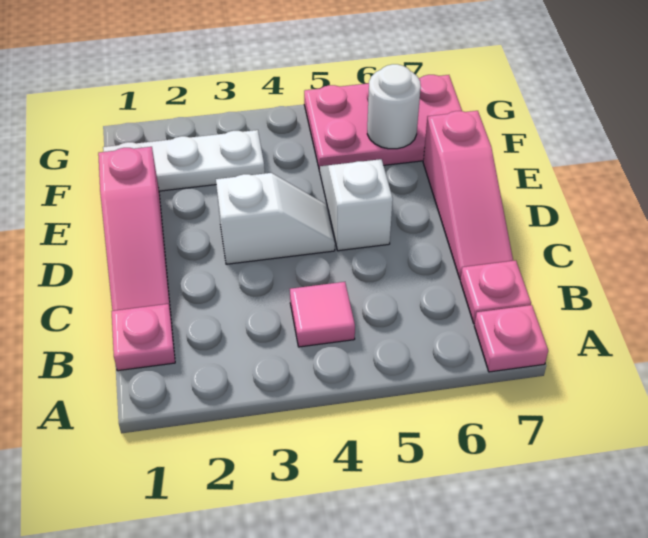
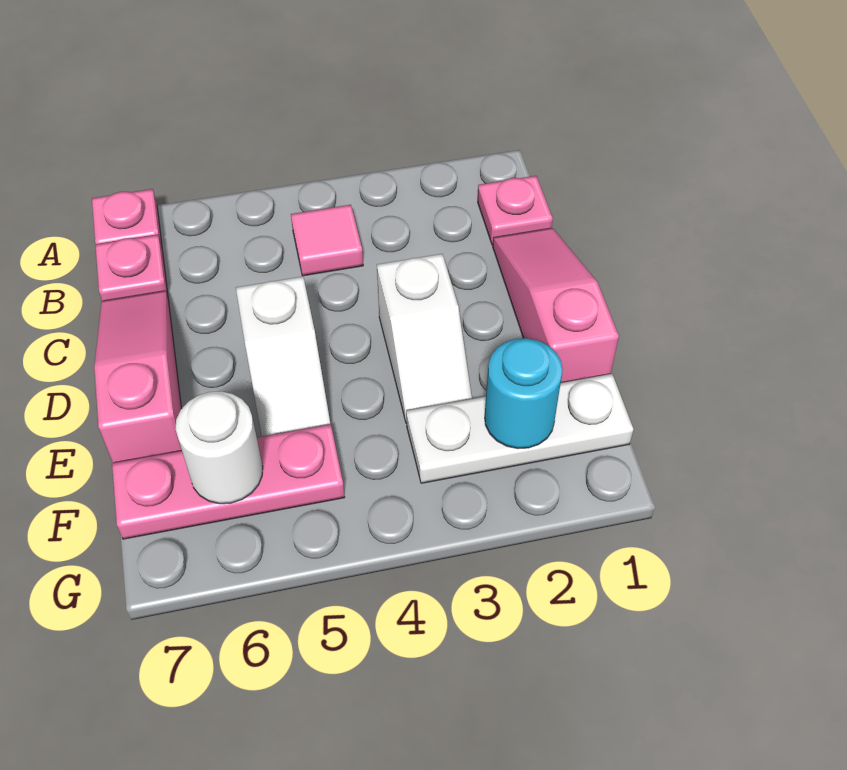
white 1x2 slope [216,173,335,264] -> white 1x2 slope turned to [377,254,472,423]
none -> cyan 1x1 round brick [485,338,563,449]
pink 2x3 plate [304,75,462,171] -> pink 1x3 plate [112,424,345,539]

